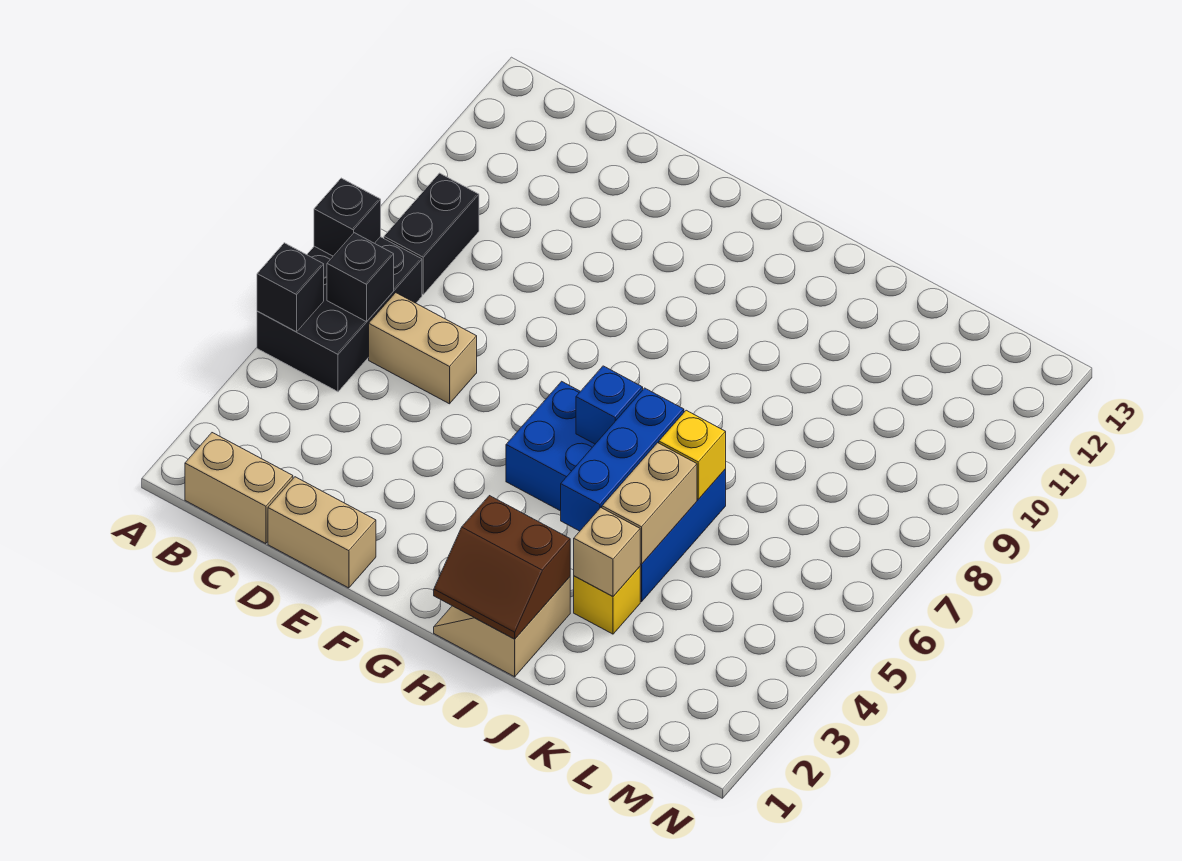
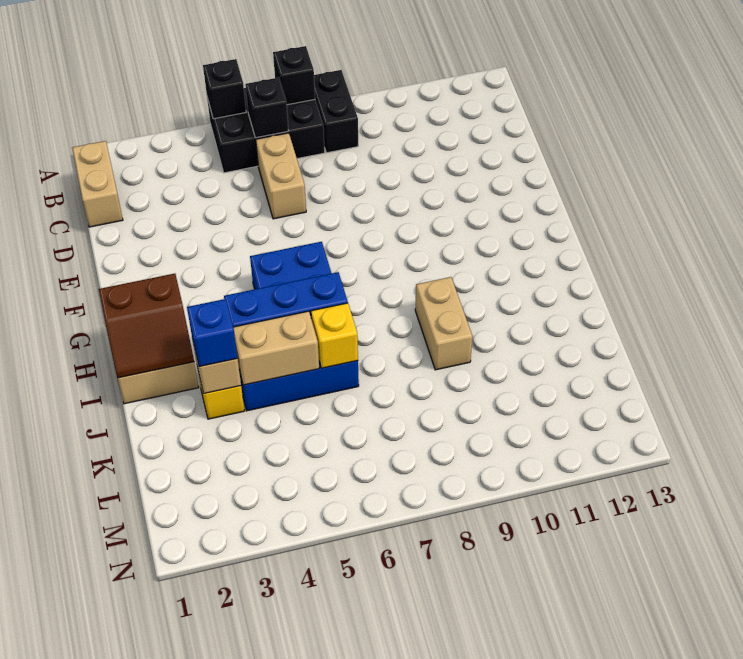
black 1x2 brick [384,173,479,294] -> black 1x2 brick turned to [314,70,358,153]
tan 1x2 brick [268,477,376,588] -> tan 1x2 brick moved to [415,277,472,370]
brown 2x2 slope [434,496,570,639] -> brown 2x2 slope turned to [99,274,194,378]
blue 1x1 brick [576,366,643,444] -> blue 1x1 brick moved to [187,299,237,367]

